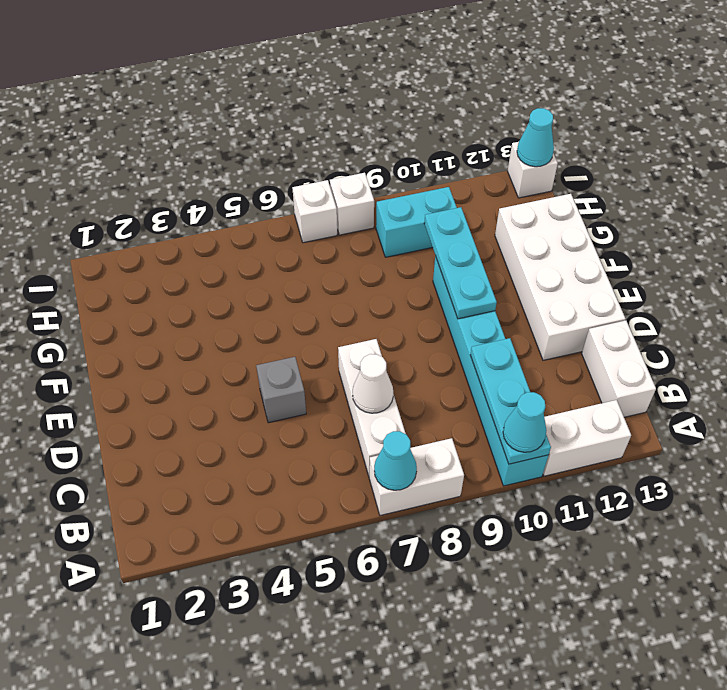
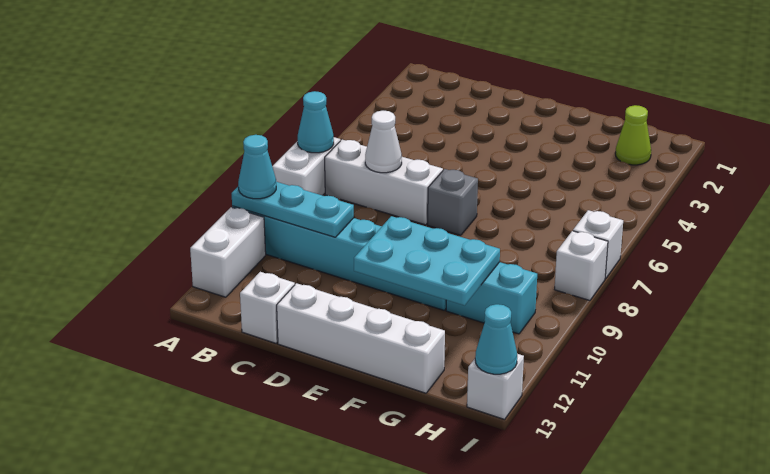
white 1x2 brick [582,321,656,417] -> white 1x1 brick [240,272,295,343]
grey 1x1 brick [256,357,306,423] -> grey 1x1 brick moved to [428,169,478,235]
white 2x4 brick [495,194,625,360] -> white 1x4 brick [277,283,445,393]
cyan 1x3 plate [424,207,497,319] -> cyan 2x3 plate [354,216,500,305]
none -> lime 1x1 cone [615,105,651,165]
cyan 1x2 brick [376,187,457,257] -> cyan 1x2 brick turned to [446,262,537,334]

